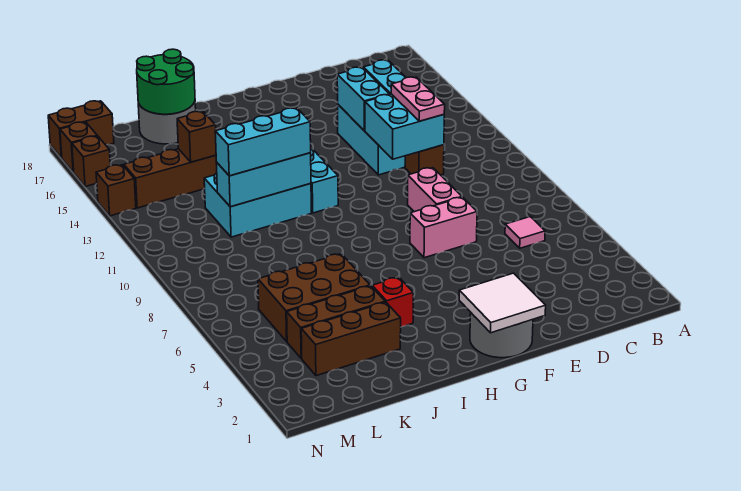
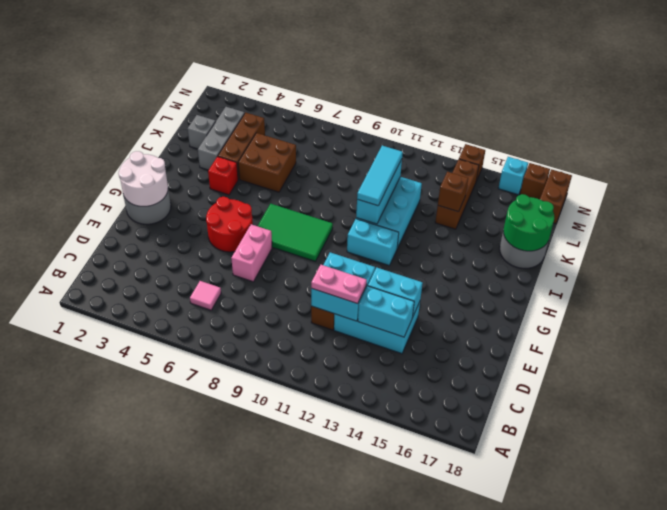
pink 1x2 brick [408,168,462,212] -> none
white 2x2 tile [459,273,546,333] -> white 2x2 round brick [118,151,168,206]
none -> red 2x2 round brick [206,197,253,252]
none -> green 2x3 tile [258,204,333,261]
cyan 1x3 brick [215,108,311,176] -> cyan 1x3 tile [357,146,403,206]
brown 1x3 brick [301,302,401,376] -> grey 1x3 brick [198,107,245,170]
brown 2x3 brick [258,254,370,341] -> brown 2x2 brick [238,133,296,192]
none -> grey 1x1 brick [188,115,216,149]
brown 1x1 brick [72,136,111,187] -> cyan 1x1 brick [498,157,528,195]

